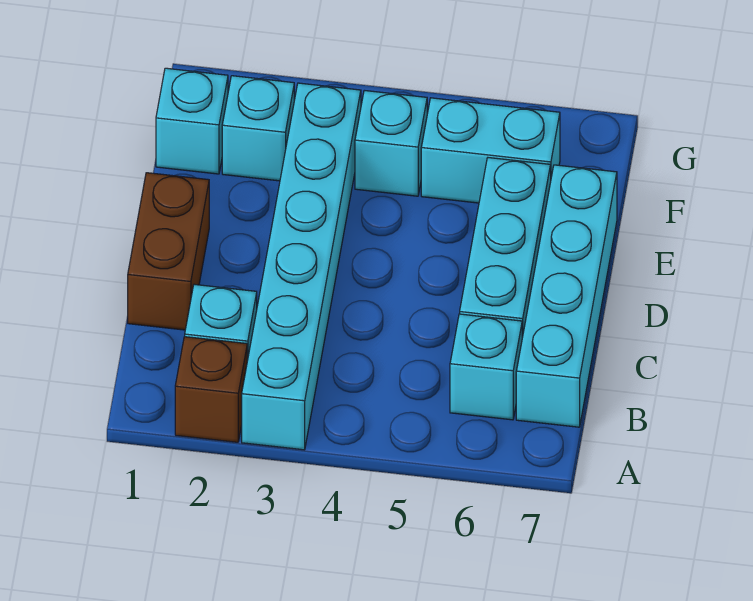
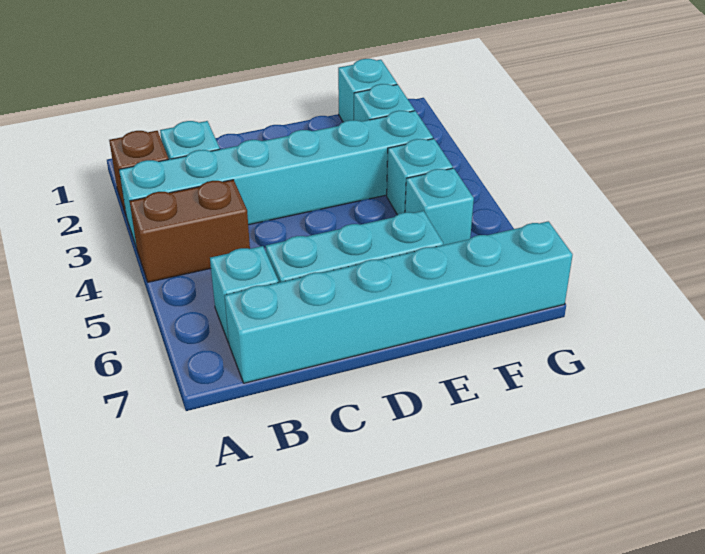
cyan 1x4 brick [516,165,617,427] -> cyan 1x6 brick [224,221,572,383]
brown 1x2 brick [128,173,209,330] -> brown 1x2 brick moved to [130,180,250,282]
cyan 1x2 brick [421,98,560,203] -> cyan 1x1 brick [405,168,474,245]

